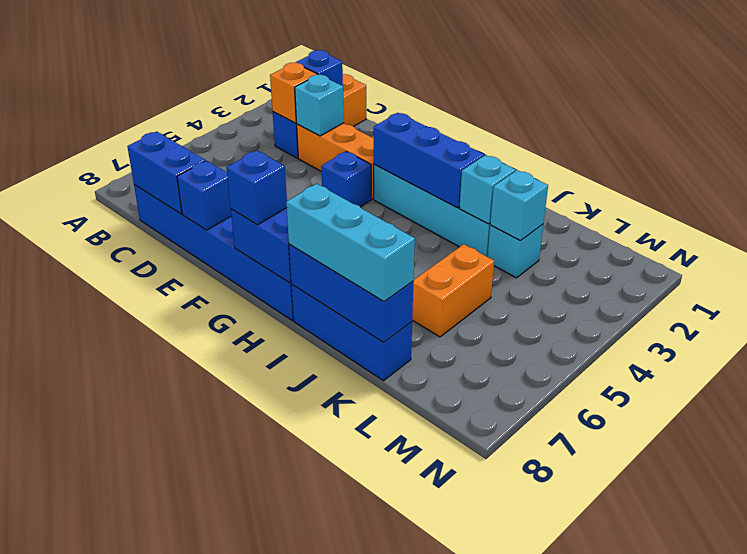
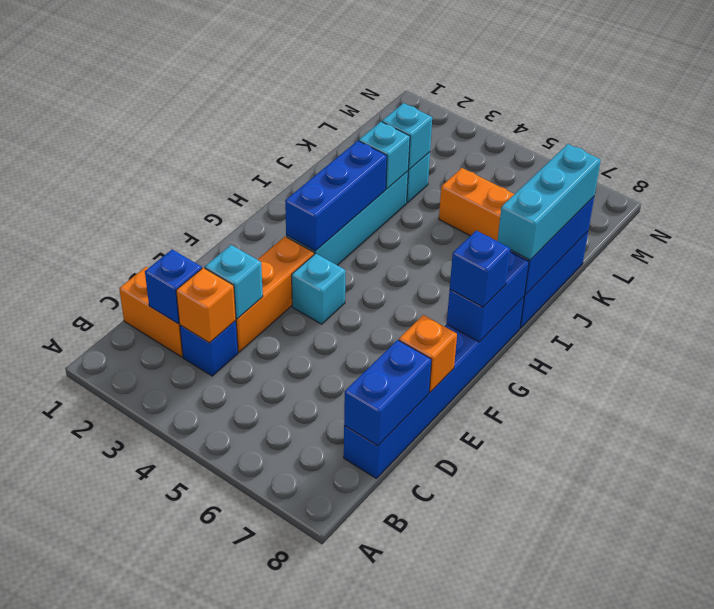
blue 1x1 brick [177,161,231,230] -> orange 1x1 brick [399,315,457,392]
blue 1x1 brick [321,151,371,207] -> cyan 1x1 brick [292,253,345,324]

